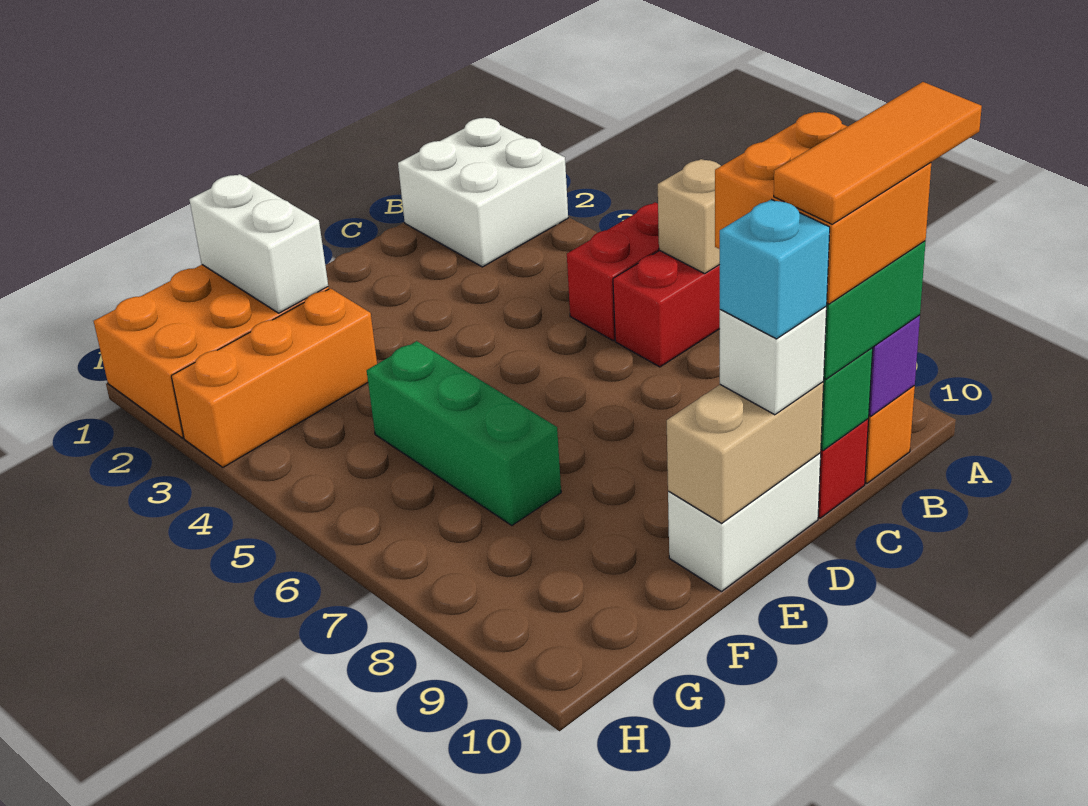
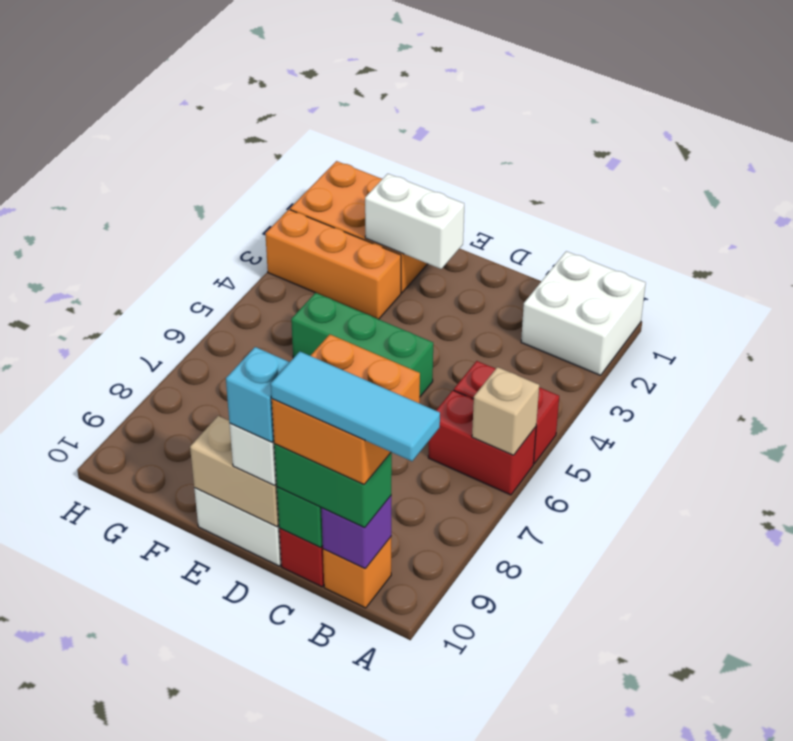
orange 1x3 tile [774,82,982,224] -> cyan 1x3 tile [271,352,440,461]
white 1x2 brick [189,174,328,313] -> white 1x2 brick turned to [365,174,464,269]
green 1x3 brick [367,341,561,525] -> green 1x3 brick turned to [291,293,433,396]

